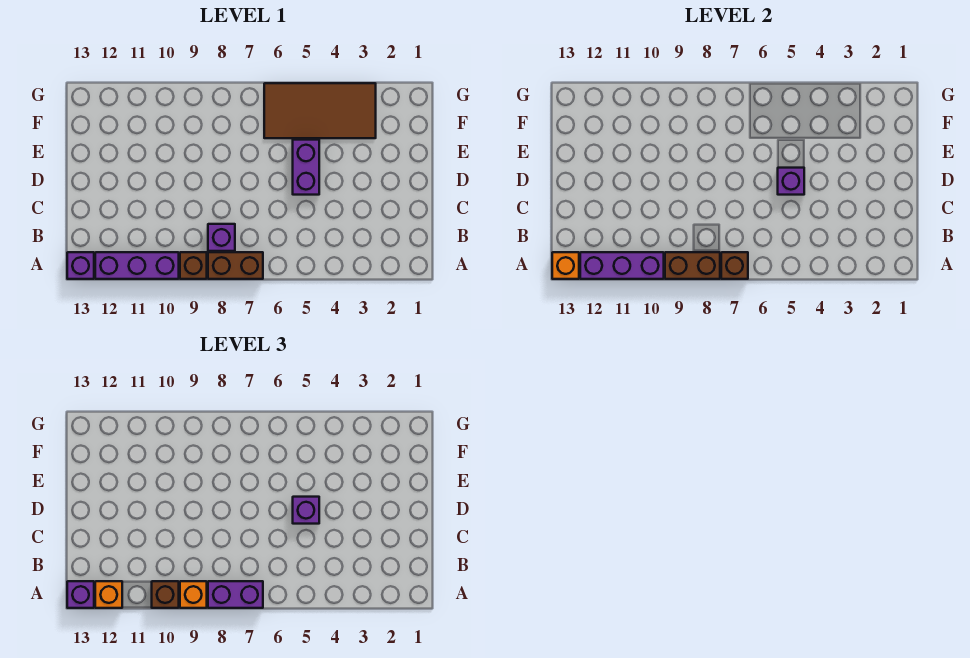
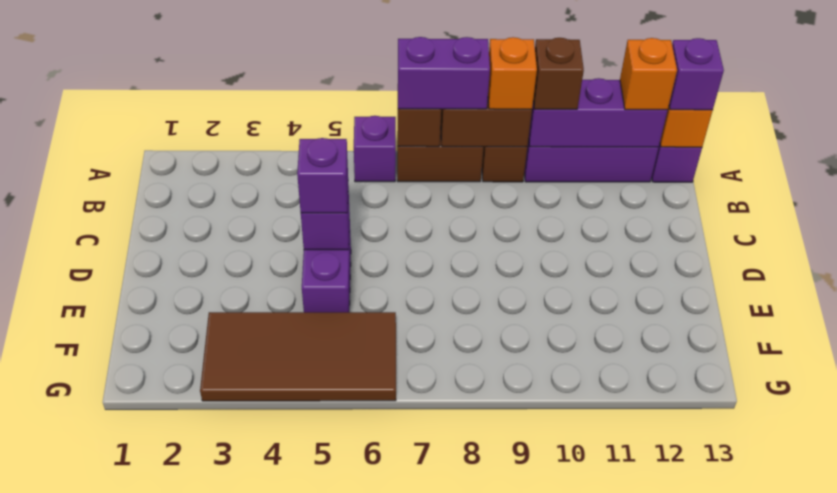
purple 1x1 brick [208,224,235,251] -> purple 1x1 brick moved to [354,116,396,182]

